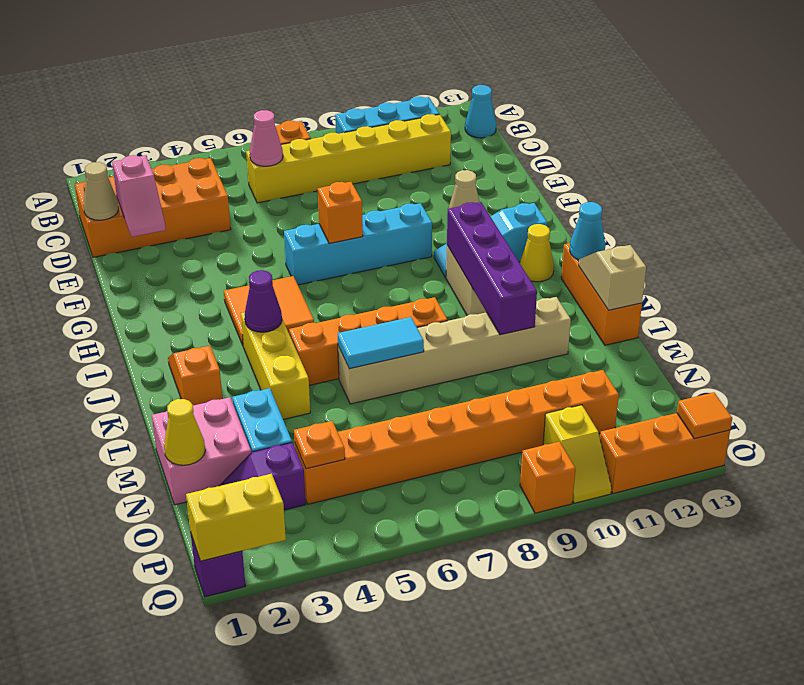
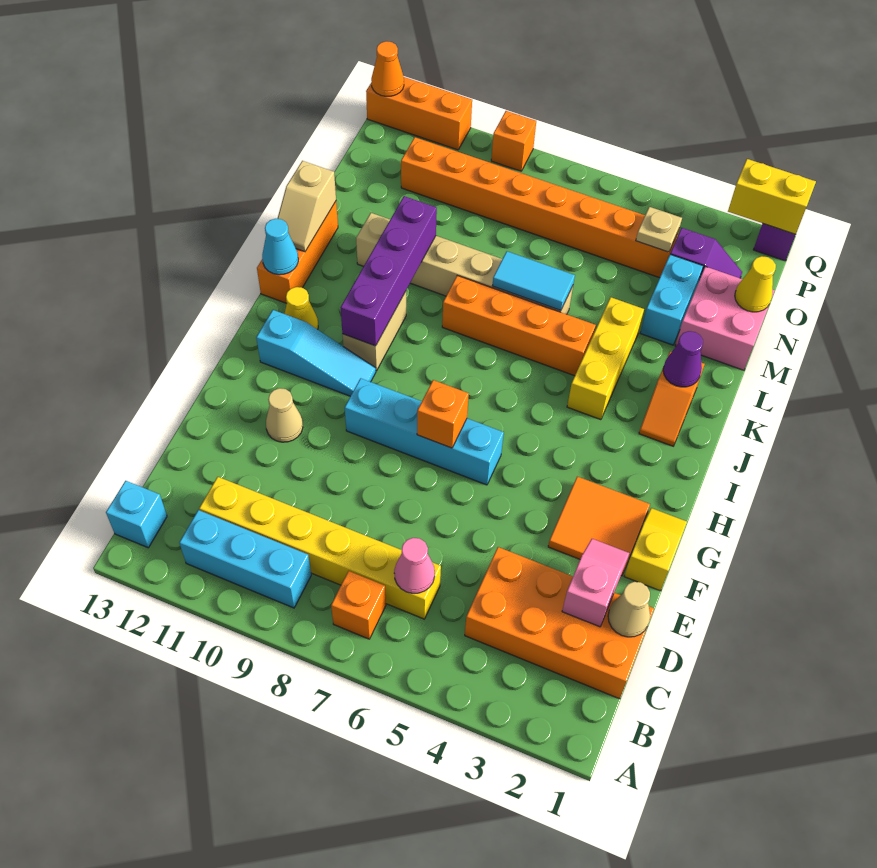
cyan 1x1 cone [465,85,496,138] -> cyan 1x1 brick [106,481,167,548]
orange 2x2 tile [224,276,314,345] -> orange 2x2 tile moved to [548,477,650,576]
purple 1x1 cone [244,270,282,332] -> purple 1x1 cone moved to [663,331,703,387]
orange 1x1 plate [294,421,345,469] -> tan 1x1 plate [636,207,682,252]
yellow 1x2 slope [543,405,612,503] -> yellow 1x2 slope moved to [624,508,687,591]
orange 1x1 tile [677,392,732,439] -> orange 1x1 cone [371,41,404,96]

